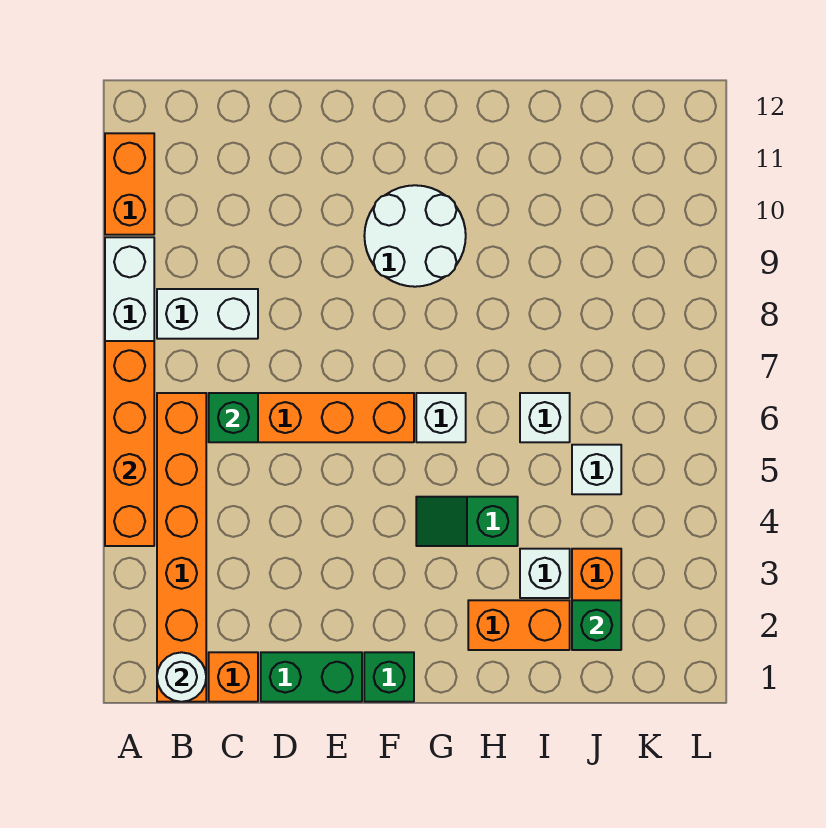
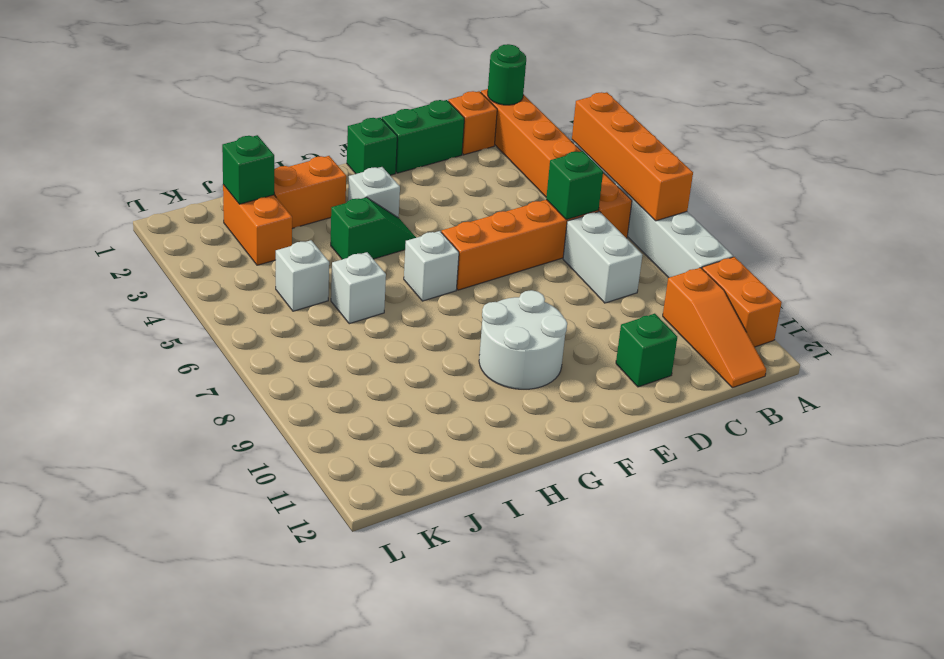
white 1x1 round brick [157,652,206,702] -> green 1x1 round brick [488,44,526,105]
white 1x2 brick [157,289,258,339] -> white 1x2 brick turned to [563,212,642,303]
none -> orange 1x3 slope [663,268,766,388]
none -> green 1x1 brick [616,314,677,387]
white 1x1 brick [520,549,570,598] -> white 1x1 brick moved to [348,167,400,218]

